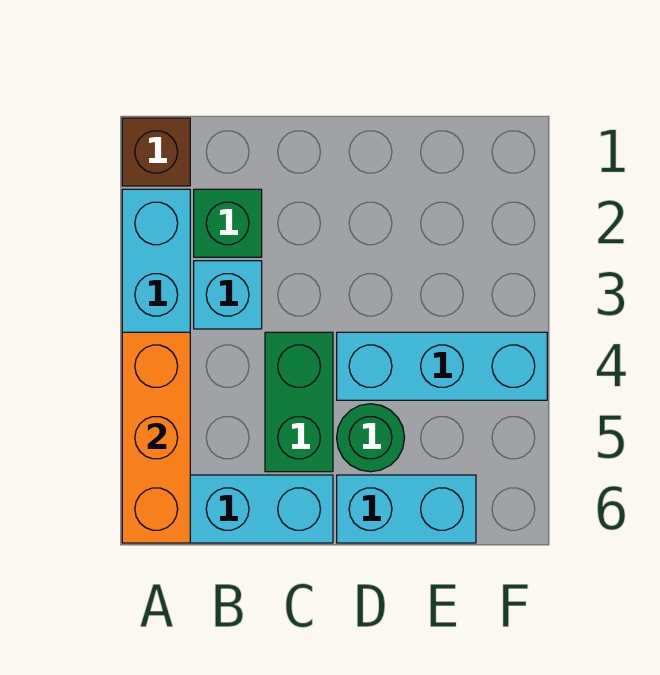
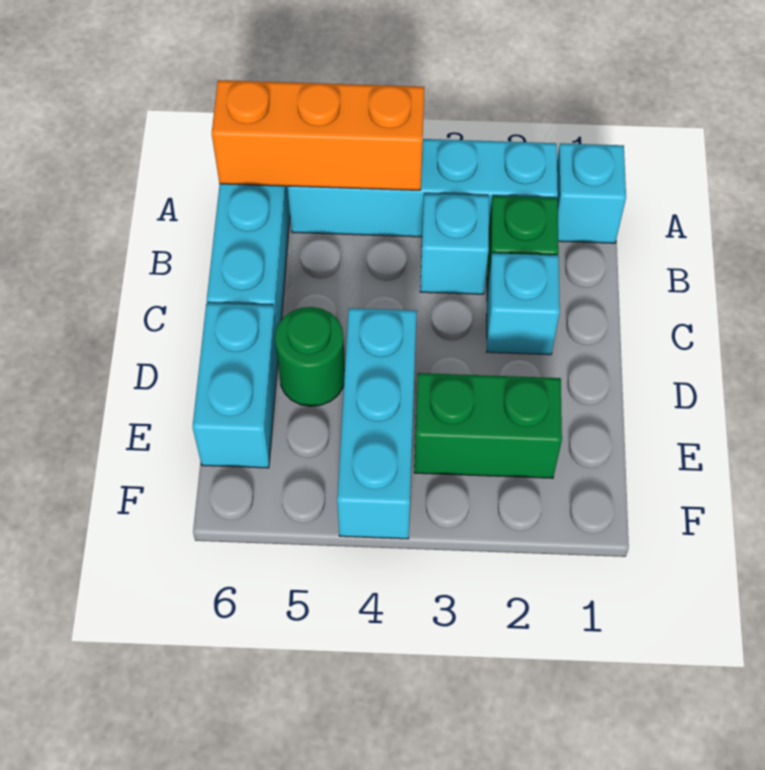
brown 1x1 brick [122,118,190,186] -> cyan 1x1 brick [557,143,626,243]
none -> cyan 1x1 brick [487,253,560,355]
green 1x2 brick [265,332,333,472] -> green 1x2 brick moved to [414,373,562,478]

